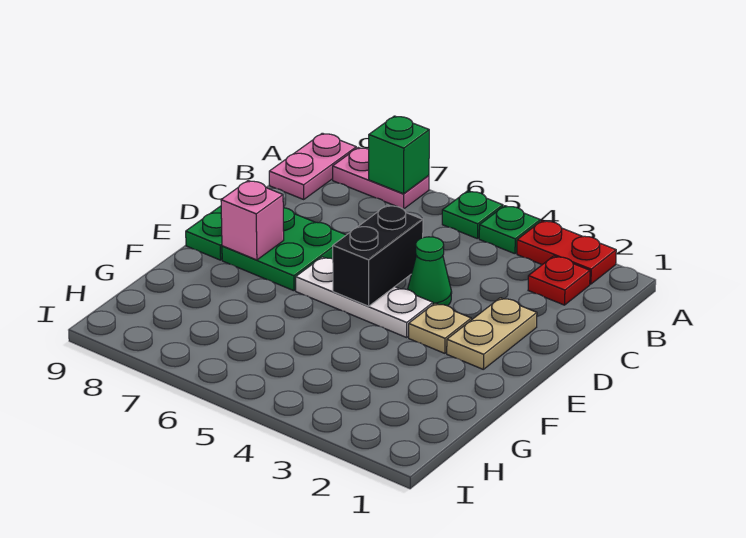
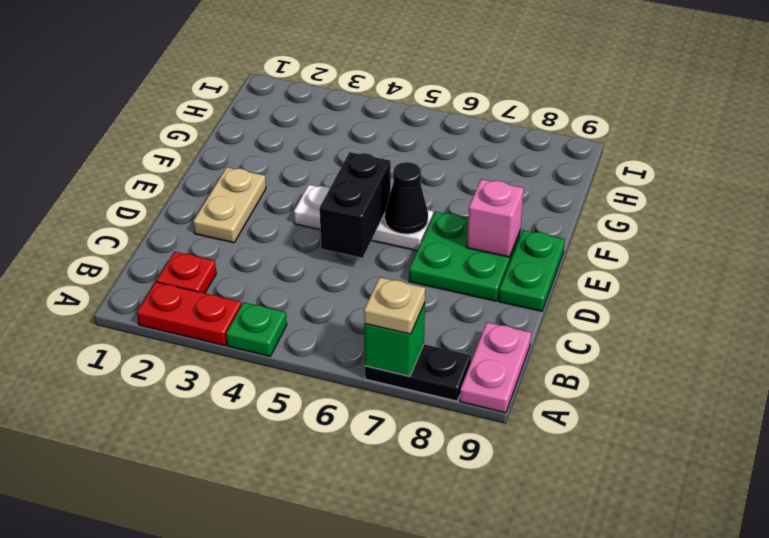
green 1x1 plate [442,191,503,239] -> none
pink 1x2 plate [333,148,429,209] -> black 1x2 plate [365,344,471,401]
green 1x1 cone [408,237,452,306] -> none
tan 1x1 plate [409,303,471,353] -> tan 1x1 plate moved to [364,277,425,334]
none -> black 1x1 cone [385,162,428,234]

